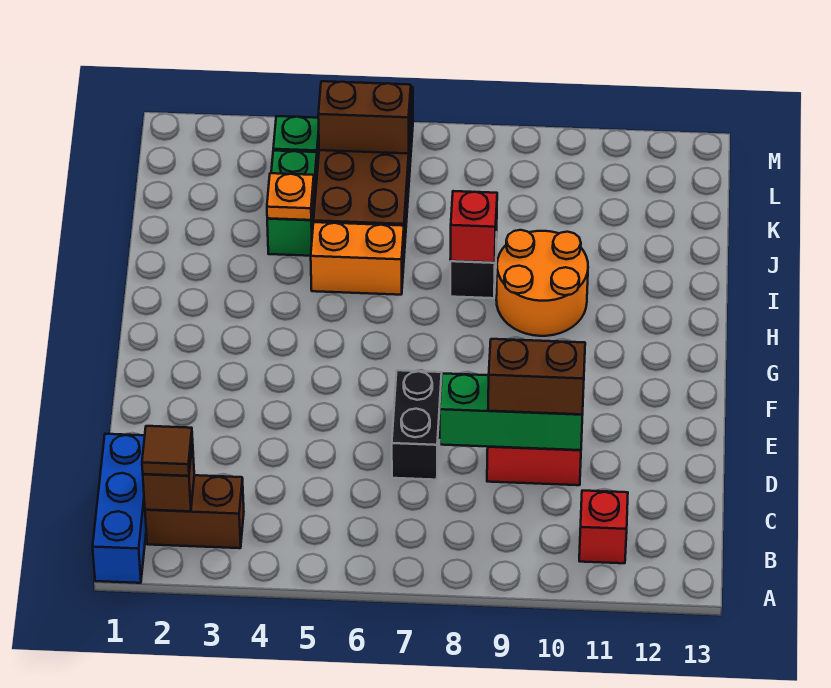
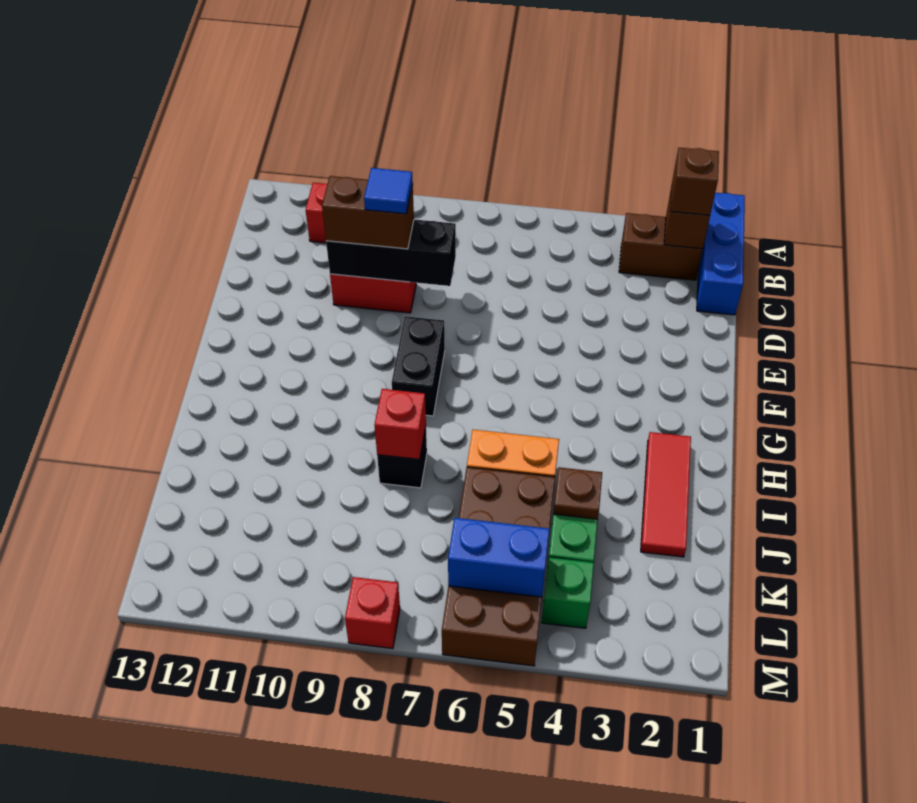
brown 1x1 tile [142,426,193,476] -> brown 1x1 brick [670,148,719,215]
black 1x2 brick [392,370,442,480] -> black 1x2 brick moved to [392,316,445,416]
green 1x3 brick [440,373,582,450] -> black 1x3 brick [326,219,456,286]
none -> blue 1x1 tile [364,168,413,214]
none -> red 1x3 tile [641,432,691,557]
orange 2x2 round brick [496,230,588,336] -> none
orange 1x1 plate [267,173,314,220] -> brown 1x1 plate [553,467,602,519]
brown 1x2 brick [318,81,411,154] -> blue 1x2 brick [448,518,549,597]
none -> red 1x1 brick [345,577,400,649]

